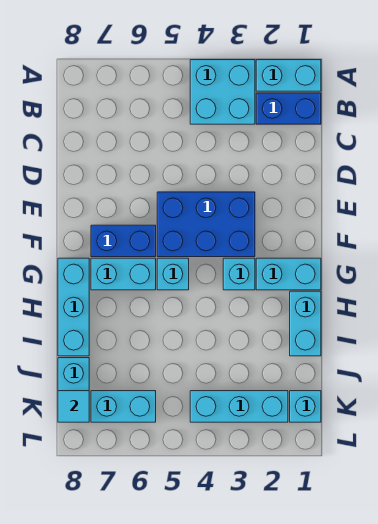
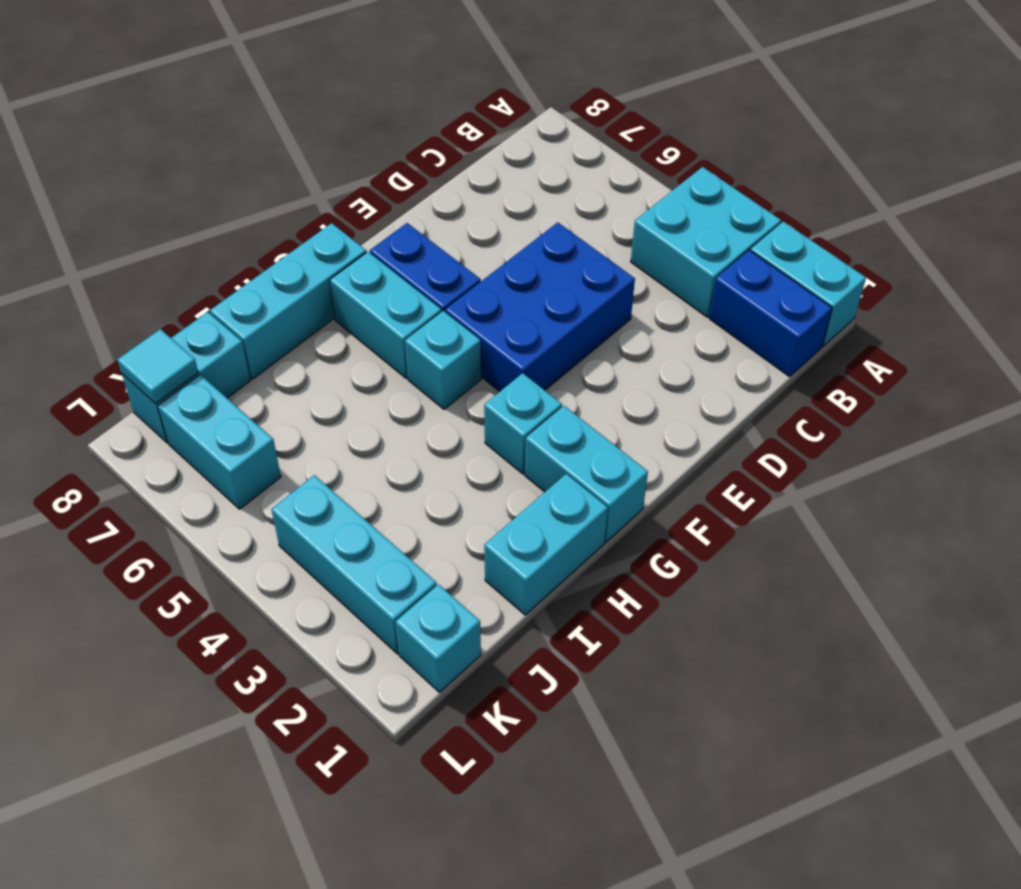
blue 2x3 brick [157,192,255,257] -> blue 2x3 brick turned to [445,222,635,391]

